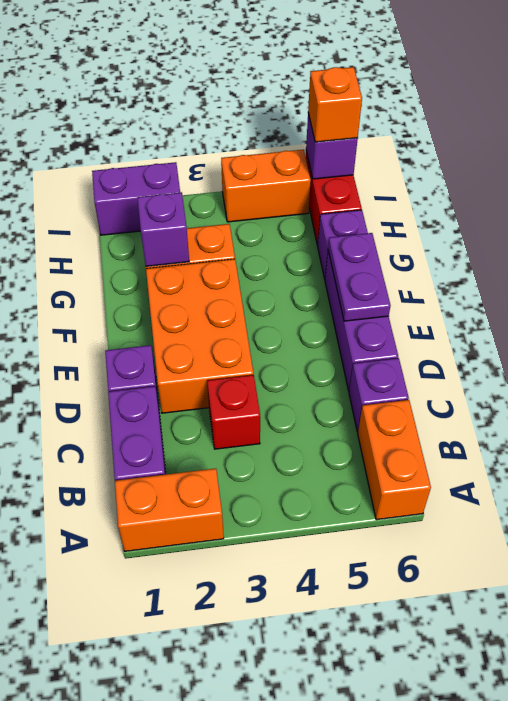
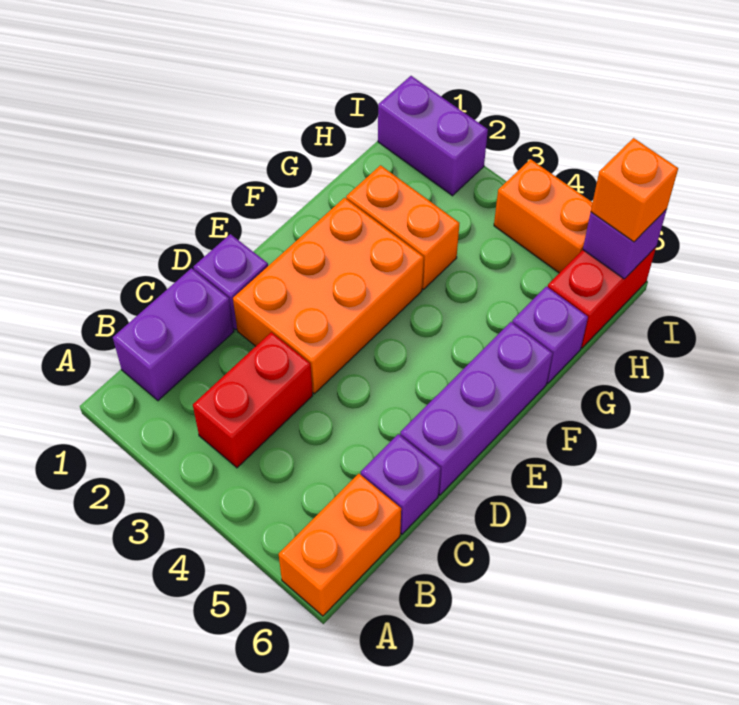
orange 1x2 brick [115,468,224,551] -> none
red 1x1 brick [207,375,260,449] -> red 1x2 brick [193,332,313,468]
purple 1x2 plate [328,233,391,321] -> none
purple 1x1 brick [137,192,189,266] -> none

